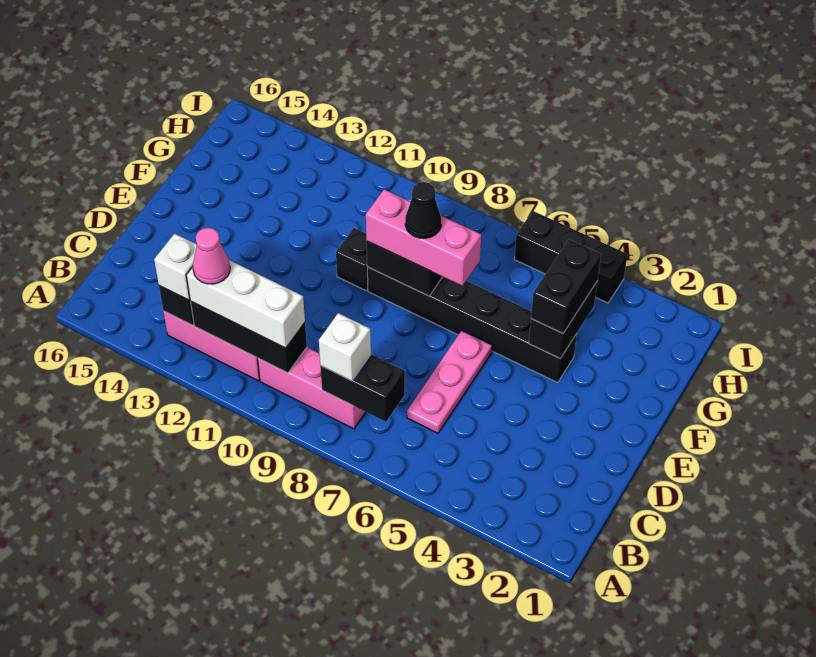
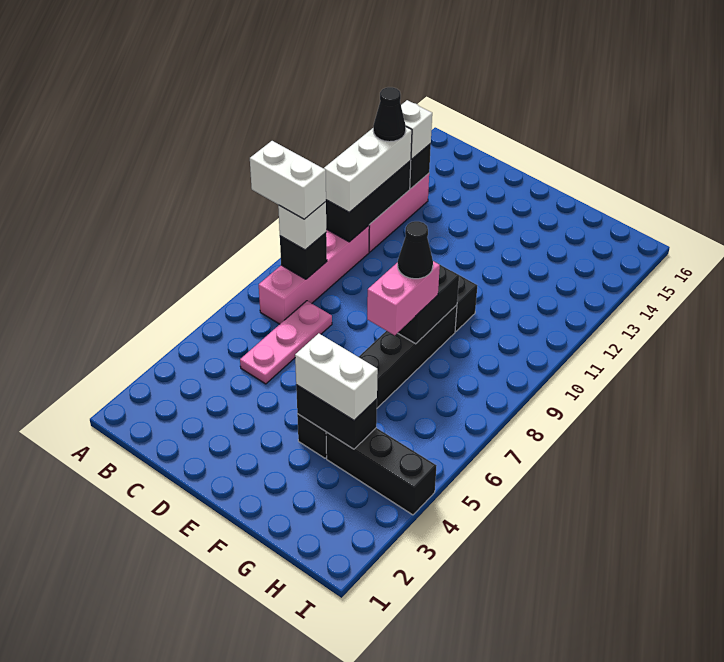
none -> white 1x2 brick [250,141,326,219]
black 1x2 brick [320,354,405,422] -> black 1x1 brick [280,233,327,279]
pink 1x3 brick [258,347,366,429] -> pink 1x4 brick [259,225,369,324]
pink 1x1 cone [193,228,230,284] -> black 1x1 cone [373,87,406,142]
pink 1x3 plate [407,331,492,433] -> pink 1x3 plate turned to [240,301,332,384]
black 1x2 brick [531,240,601,333] -> white 1x2 brick [295,333,378,420]
pink 1x3 brick [366,189,481,286] -> pink 1x2 brick [367,261,440,335]
black 1x3 brick [514,211,627,303] -> black 1x3 brick turned to [326,428,436,515]

